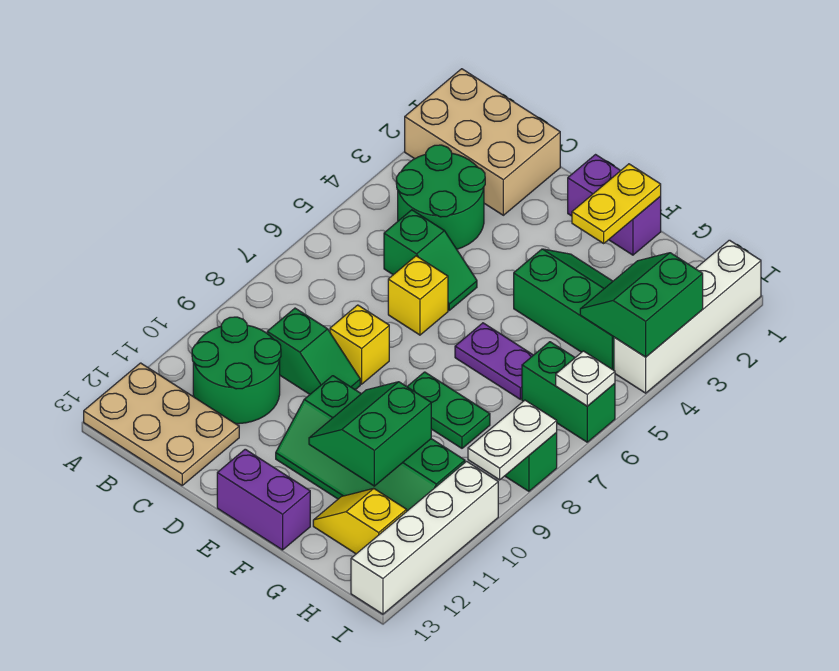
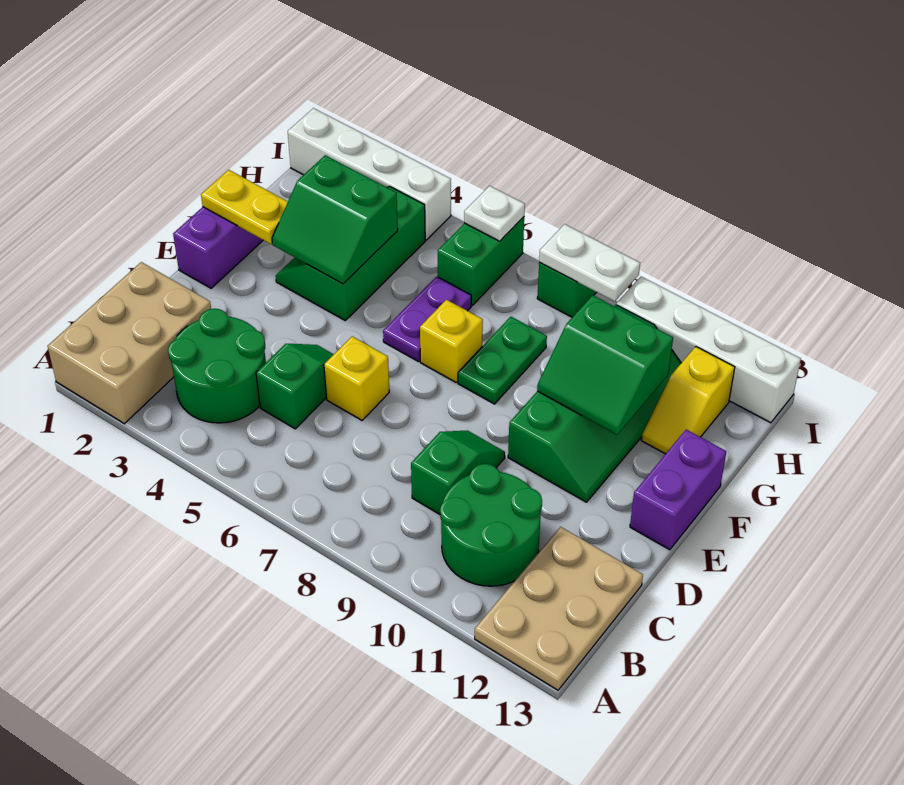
yellow 1x1 brick [330,305,389,384] -> yellow 1x1 brick moved to [420,300,483,382]
green 2x2 slope [580,253,703,357] -> green 2x2 slope moved to [272,155,398,284]

